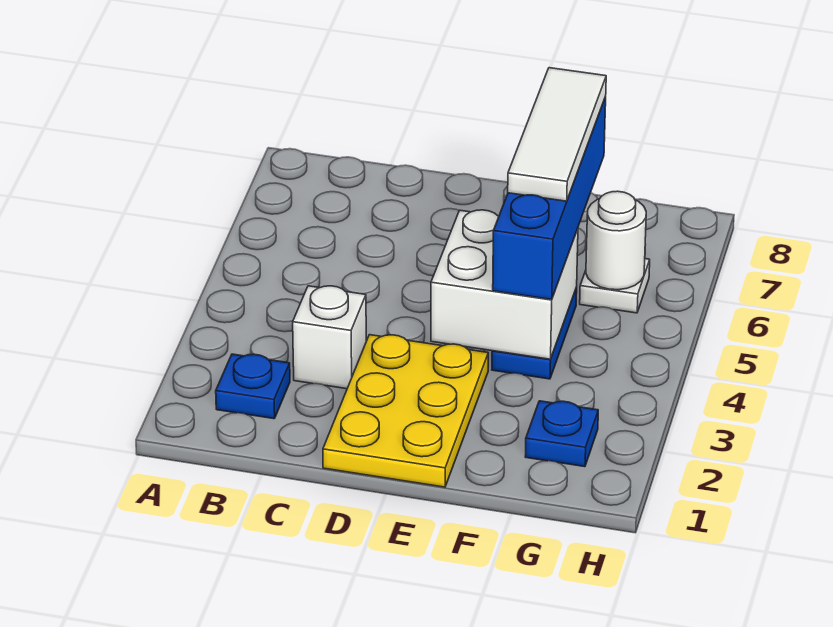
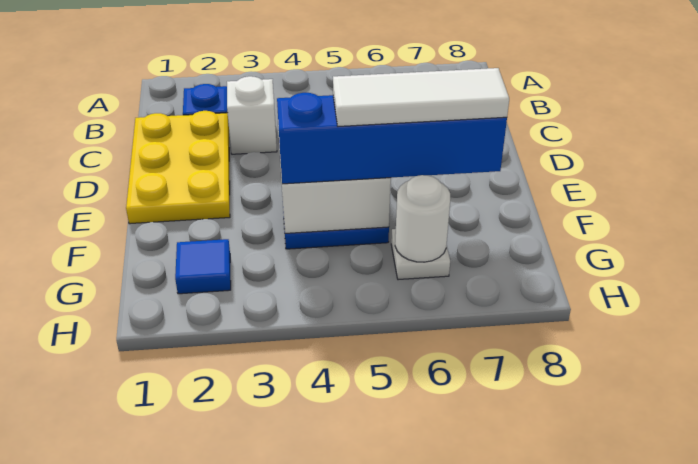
yellow 2x3 plate [323,335,488,487] -> yellow 2x3 plate turned to [126,111,230,224]
blue 1x1 plate [525,401,598,467] -> blue 1x1 tile [175,239,231,294]

